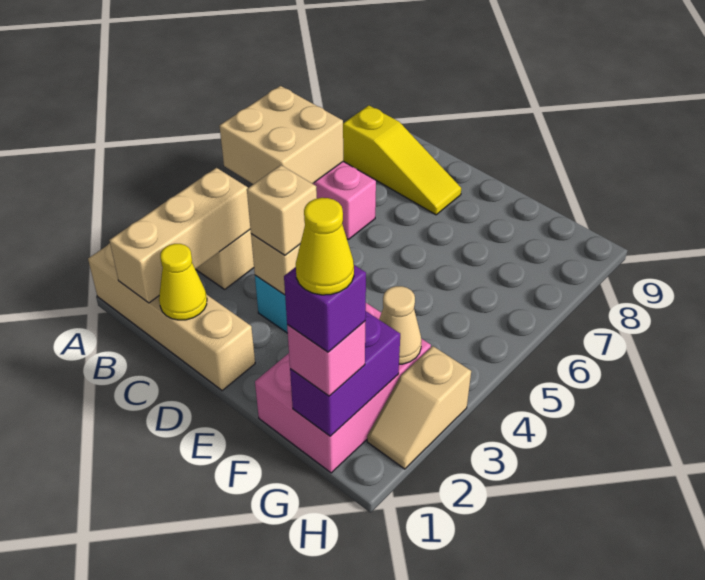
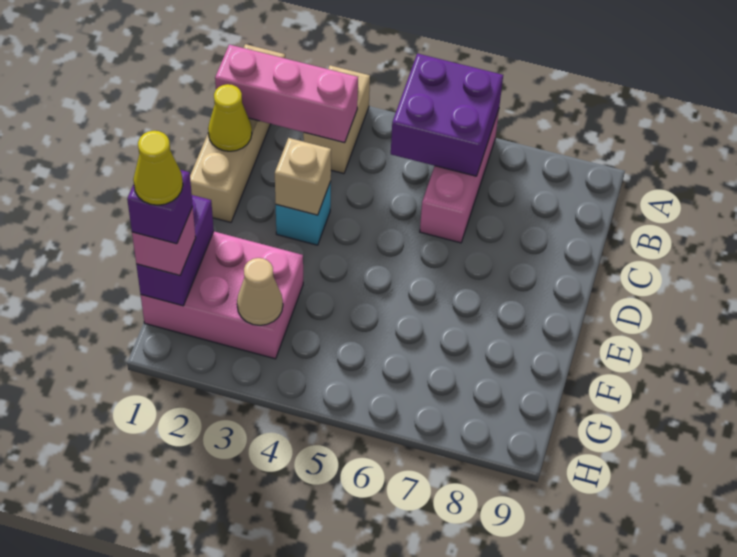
tan 2x2 brick [219,86,343,184] -> purple 2x2 brick [391,54,503,176]
tan 1x3 brick [109,168,250,303] -> pink 1x3 brick [215,44,358,143]
yellow 1x3 slope [343,105,461,215] -> none
tan 1x1 brick [247,165,317,255] -> none
purple 1x2 brick [290,312,400,436] -> purple 1x2 brick turned to [136,195,214,306]
tan 1x2 slope [367,346,471,469] -> none

